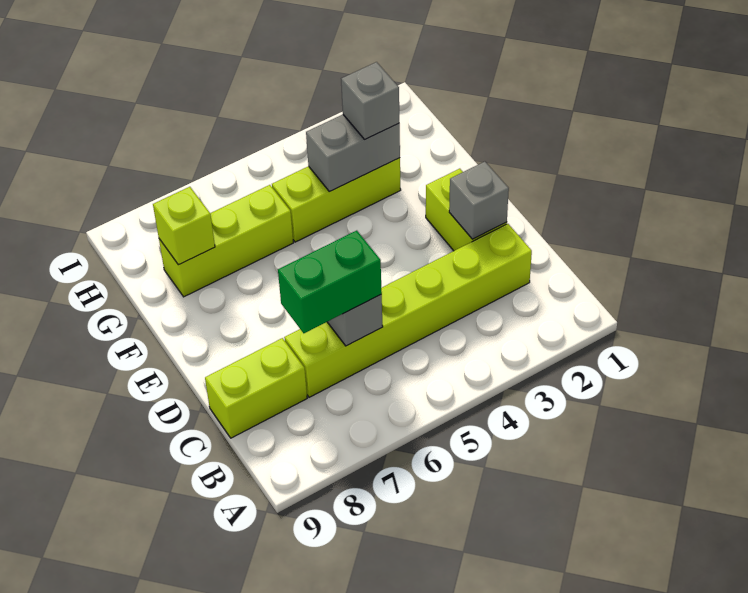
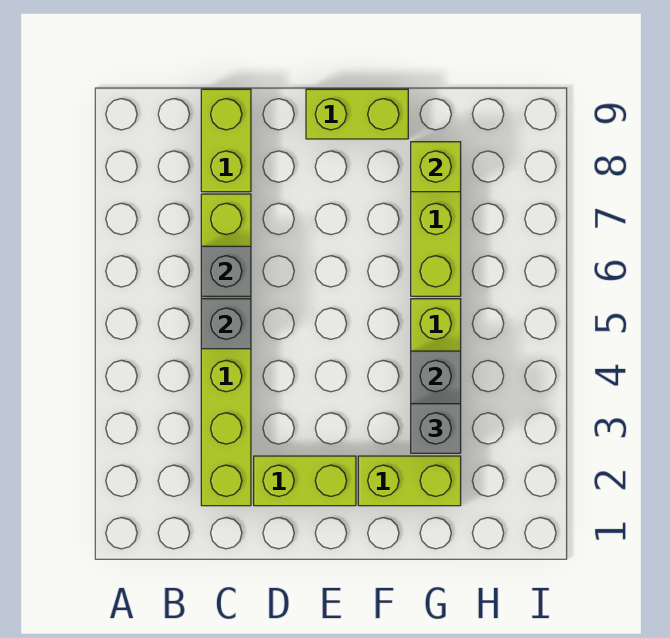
green 1x2 brick [278,231,382,333] -> none
grey 1x1 brick [449,162,509,239] -> grey 1x1 brick moved to [201,299,251,349]
none -> lime 1x2 brick [306,89,408,139]
none -> lime 1x2 brick [358,456,461,506]

